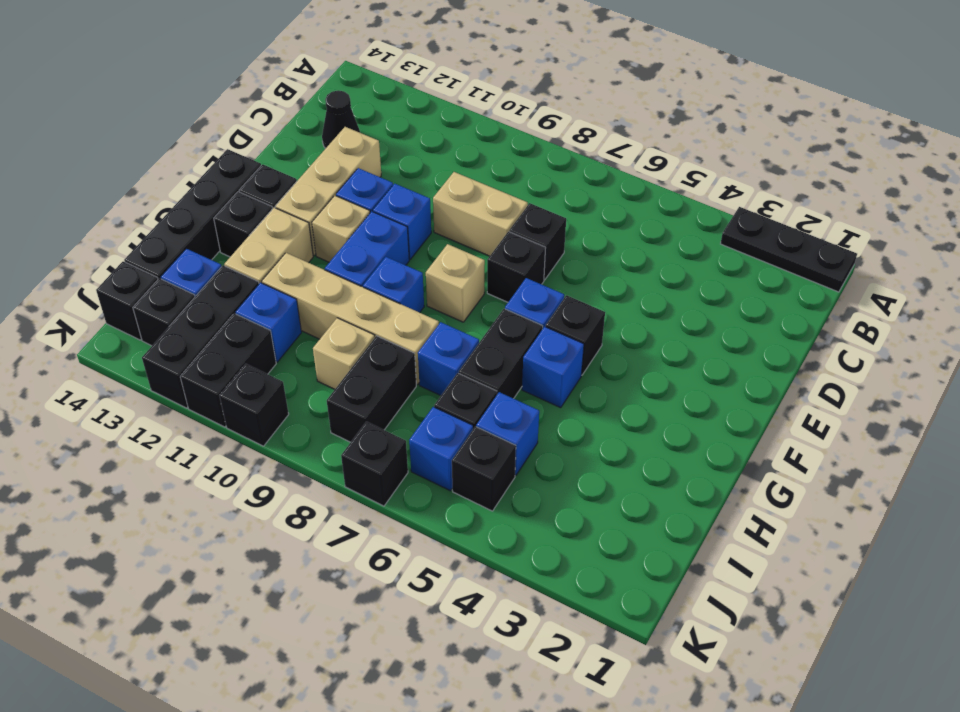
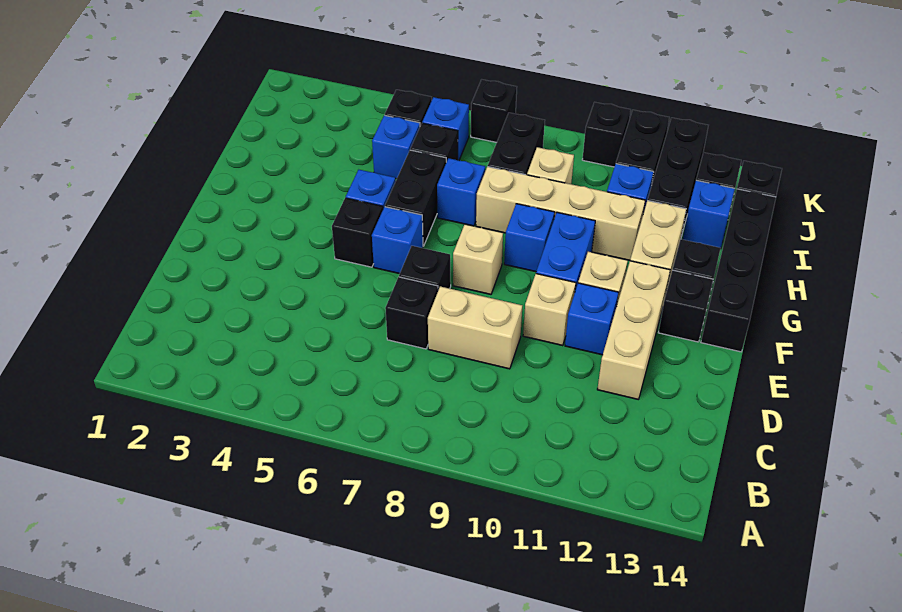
black 1x3 plate [721,207,857,292] -> none
black 1x1 cone [322,90,360,149] -> none
blue 1x1 brick [373,184,431,259] -> tan 1x1 brick [523,274,576,346]

